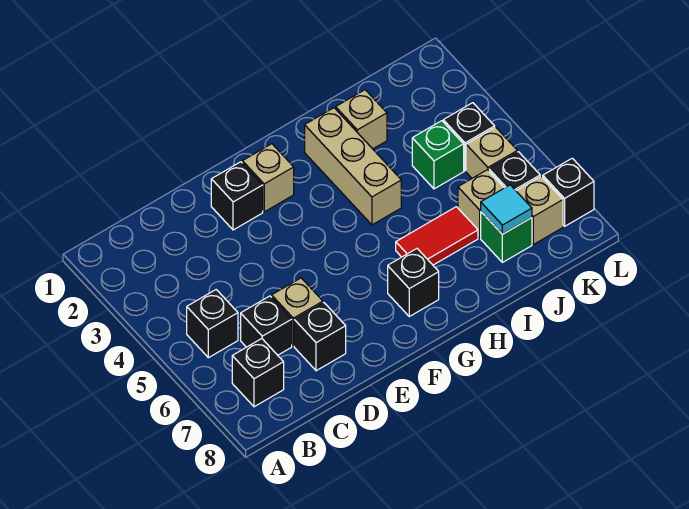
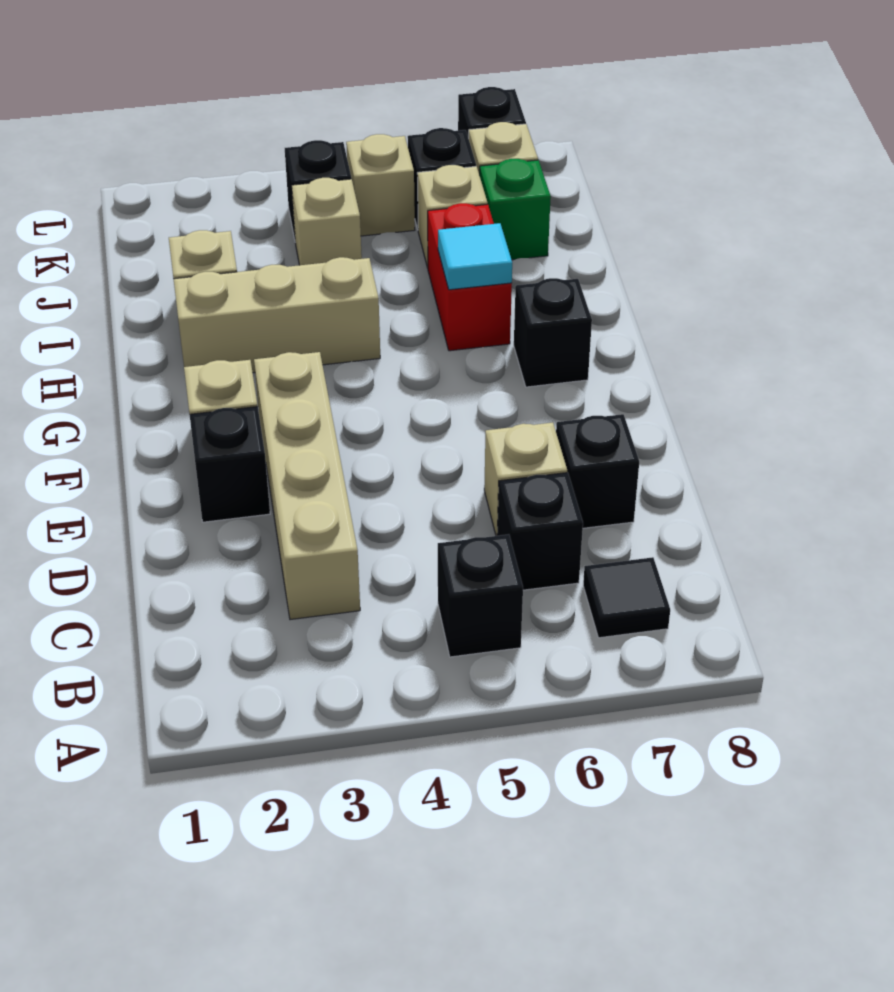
black 1x1 brick [232,339,284,407] -> black 1x1 tile [583,557,670,638]
none -> tan 1x4 brick [254,352,360,620]
red 1x2 tile [396,207,478,265] -> red 1x2 brick [428,203,512,351]
green 1x1 brick [412,121,464,189] -> tan 1x1 brick [292,178,362,265]
cyan 1x1 tile [481,185,532,234] -> cyan 1x1 tile moved to [438,223,512,290]

